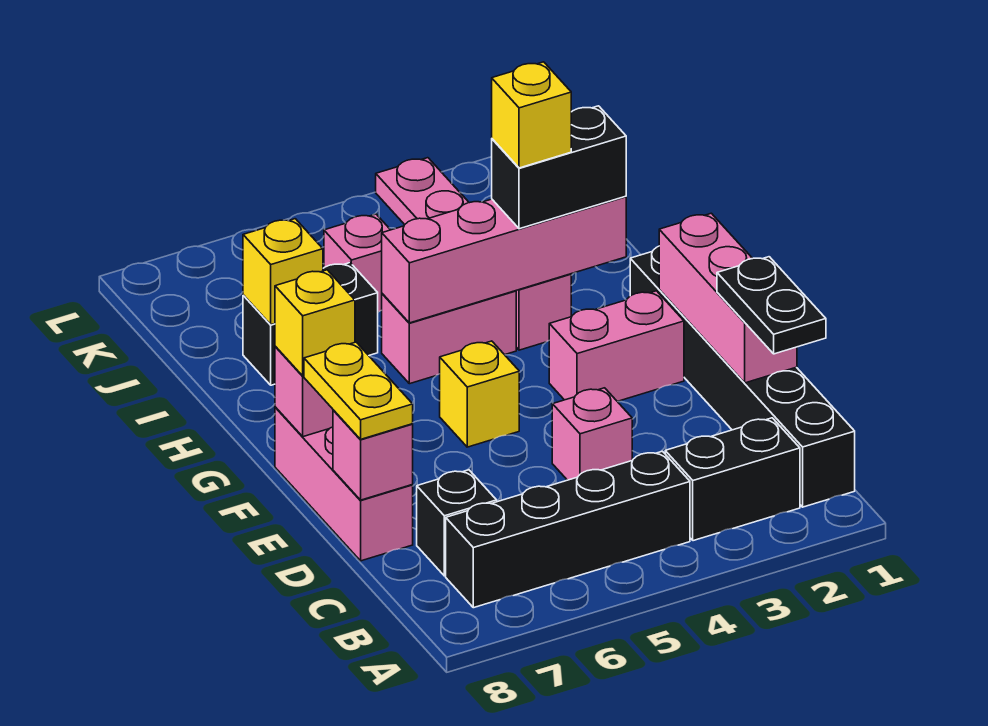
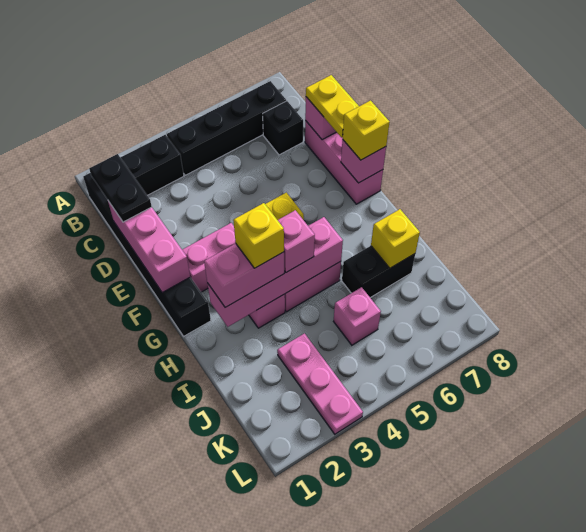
pink 1x1 brick [552,388,632,480] -> pink 1x1 brick moved to [278,210,315,272]
black 1x2 brick [492,106,626,229] -> pink 1x2 brick [204,243,284,308]

